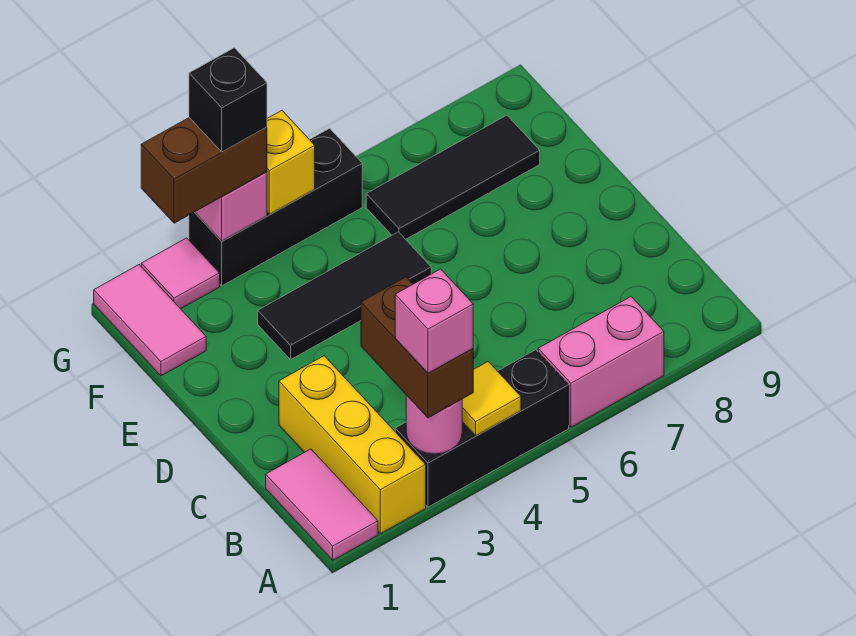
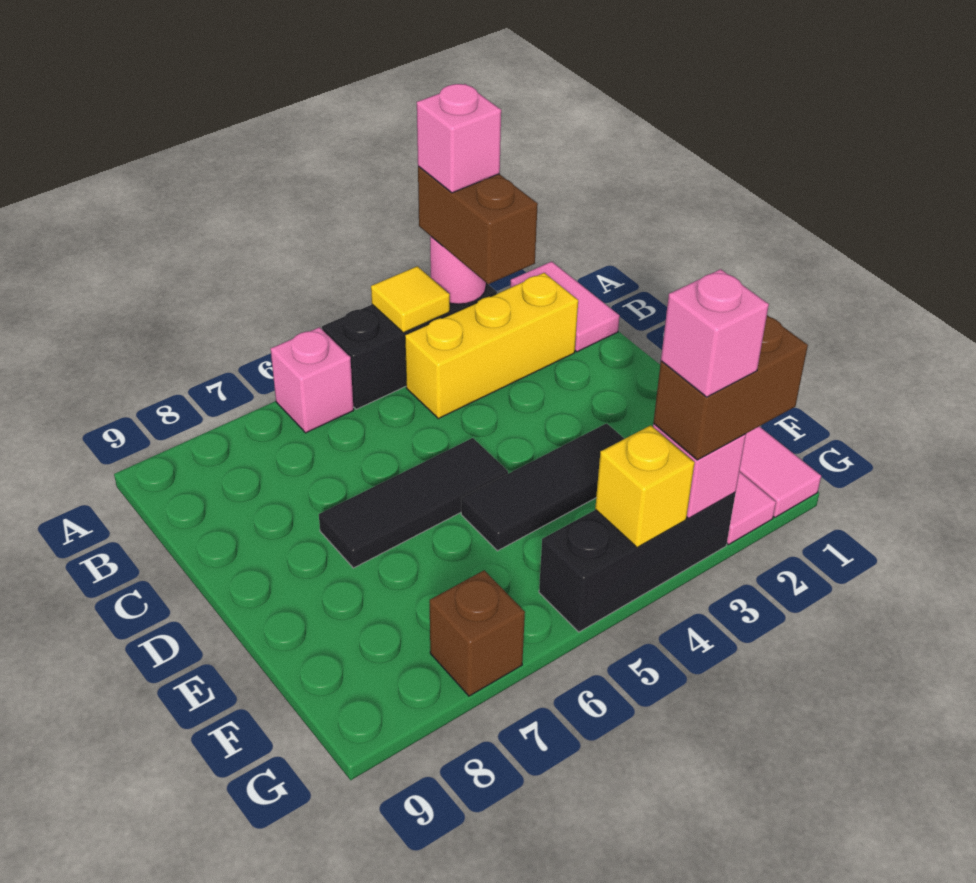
yellow 1x3 brick [279,356,426,534] -> yellow 1x3 brick turned to [405,273,578,419]
pink 1x2 brick [538,297,664,427] -> pink 1x1 brick [271,327,354,433]
black 1x3 tile [366,115,540,239] -> black 1x3 tile moved to [319,438,508,568]
black 1x1 brick [189,48,267,152] -> pink 1x1 brick [661,269,769,397]
none -> brown 1x1 brick [430,570,525,696]

